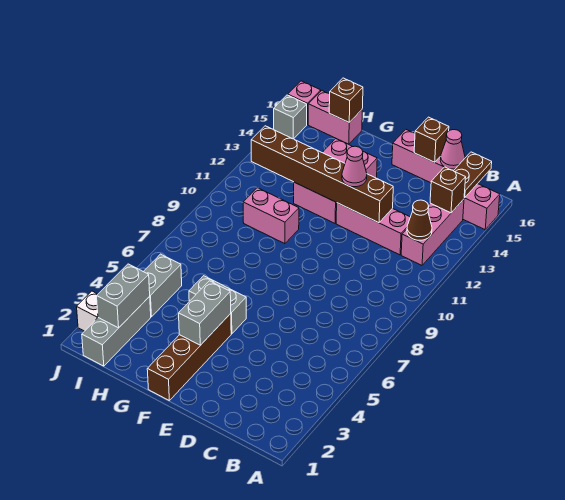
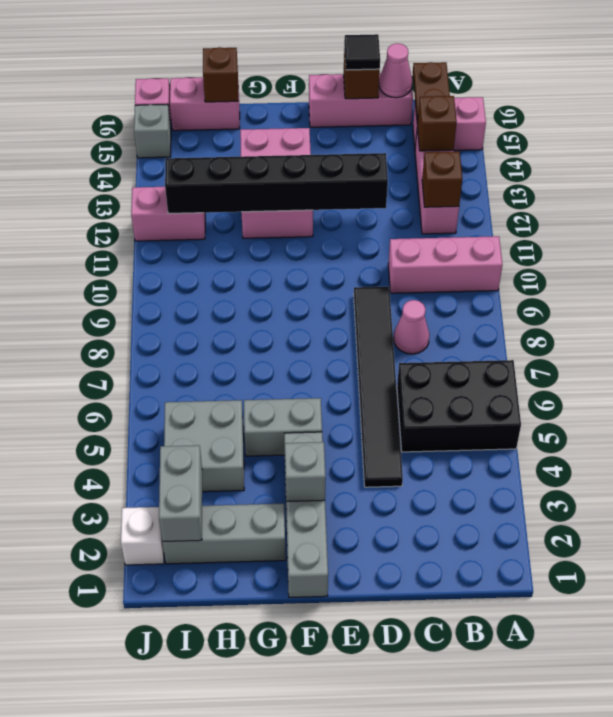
none -> black 2x3 brick [397,360,521,452]
brown 1x1 cone [407,200,432,240] -> brown 1x1 brick [422,151,462,207]
pink 1x3 brick [336,203,410,255] -> pink 1x3 brick moved to [388,236,502,293]
none -> black 1x6 tile [354,287,403,487]
brown 1x6 brick [251,126,393,223] -> black 1x6 brick [165,153,388,214]
none -> black 1x1 tile [344,34,380,70]
pink 1x1 cone [342,146,367,187] -> pink 1x1 cone moved to [394,300,430,354]
brown 1x4 brick [147,314,231,400] -> grey 1x4 brick [284,432,328,597]
grey 1x2 brick [179,281,231,345] -> grey 1x1 brick [285,442,326,501]
pink 1x2 brick [243,188,299,244] -> pink 1x2 brick moved to [131,187,205,241]
grey 1x3 brick [82,297,151,366] -> grey 1x3 brick turned to [163,504,286,564]
grey 1x2 brick [143,254,182,317] -> grey 2x2 brick [164,400,244,492]

